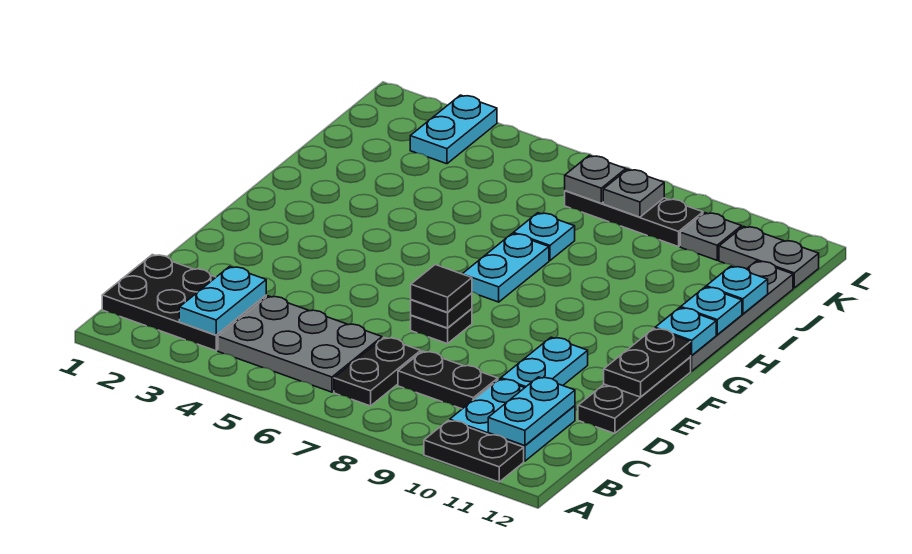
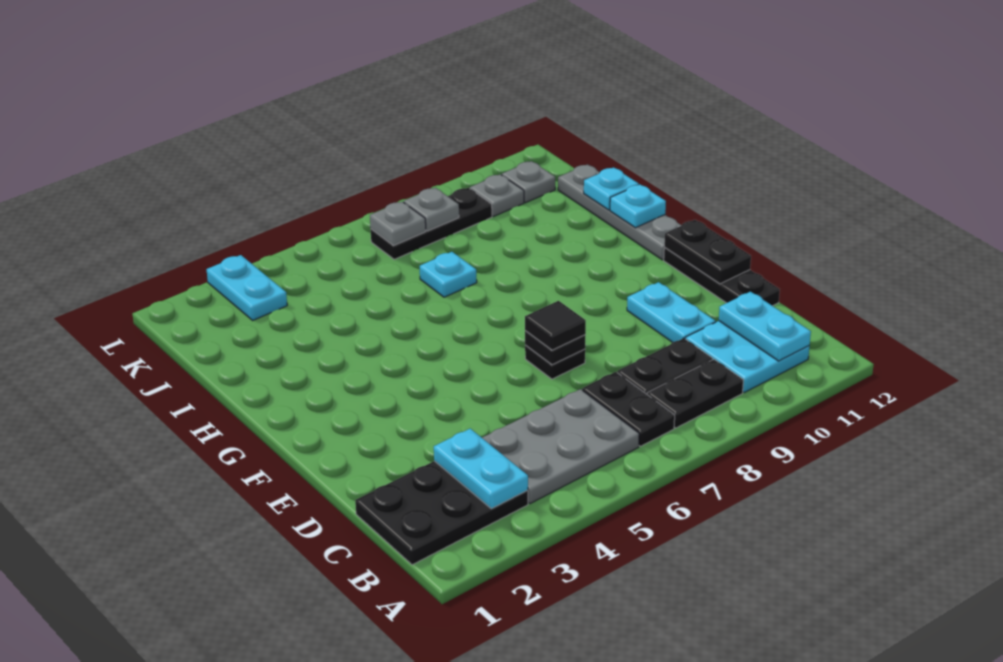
black 1x2 plate [424,420,524,482] -> black 1x2 plate moved to [647,359,743,428]
cyan 1x2 plate [463,234,549,302] -> none
cyan 1x1 plate [655,308,716,355] -> none
grey 1x2 plate [719,226,819,288] -> grey 1x1 plate [502,161,555,203]

